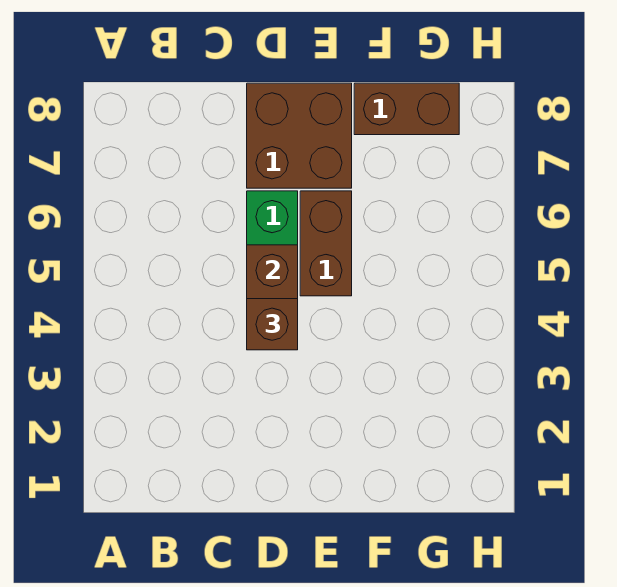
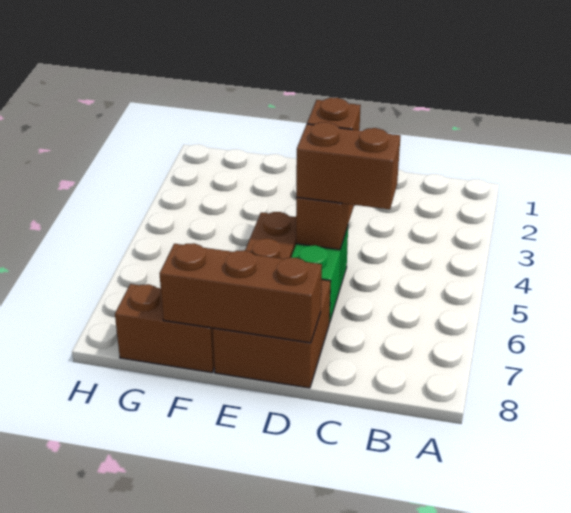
none -> brown 1x2 brick [296,122,400,209]
none -> brown 1x3 brick [159,243,322,343]

